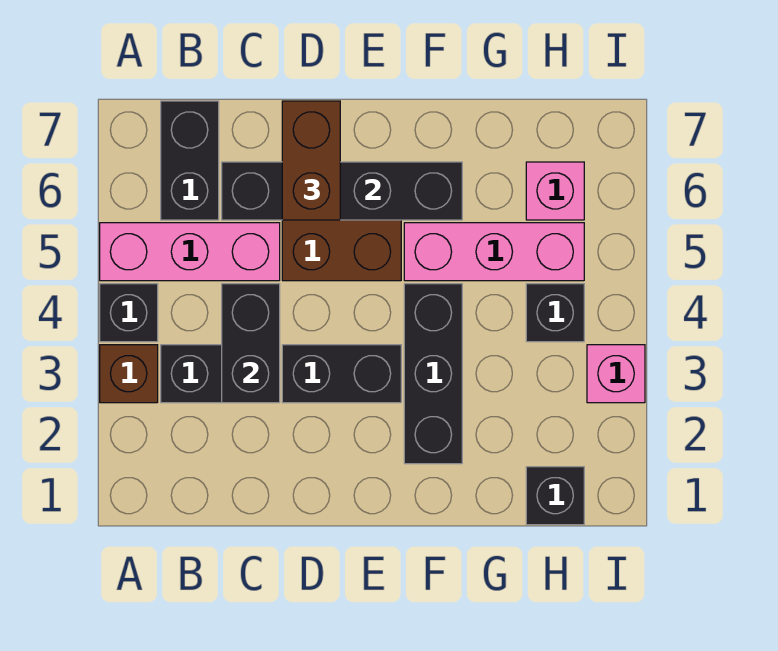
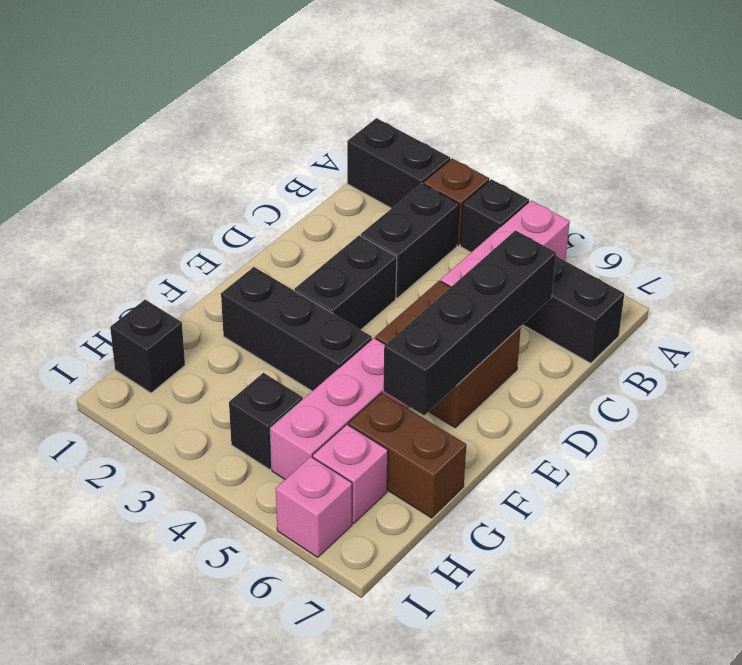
black 1x2 brick [222,284,280,403] -> black 1x2 brick moved to [347,118,450,208]
brown 1x2 brick [282,101,340,220] -> brown 1x2 brick moved to [348,393,466,518]
pink 1x1 brick [587,345,645,403] -> pink 1x1 brick moved to [276,457,352,557]

